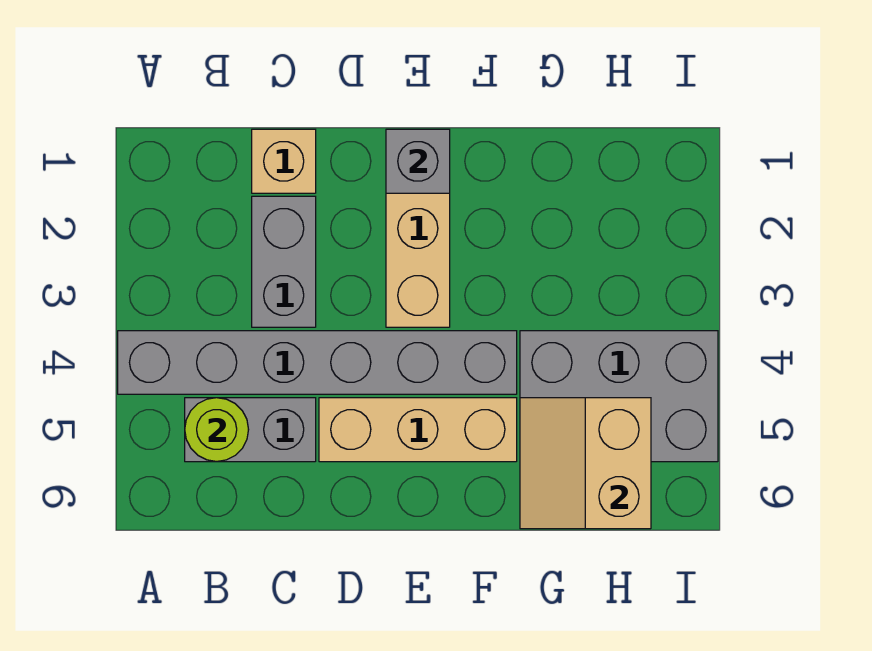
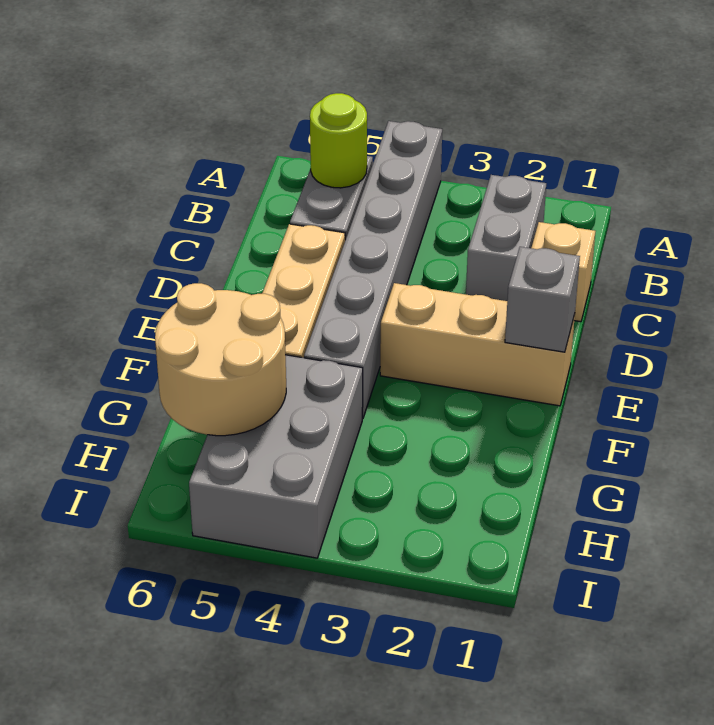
grey 1x2 brick [252,196,316,327] -> grey 1x2 brick turned to [466,175,546,301]
tan 2x2 slope [520,398,651,529] -> tan 2x2 round brick [155,283,286,436]

